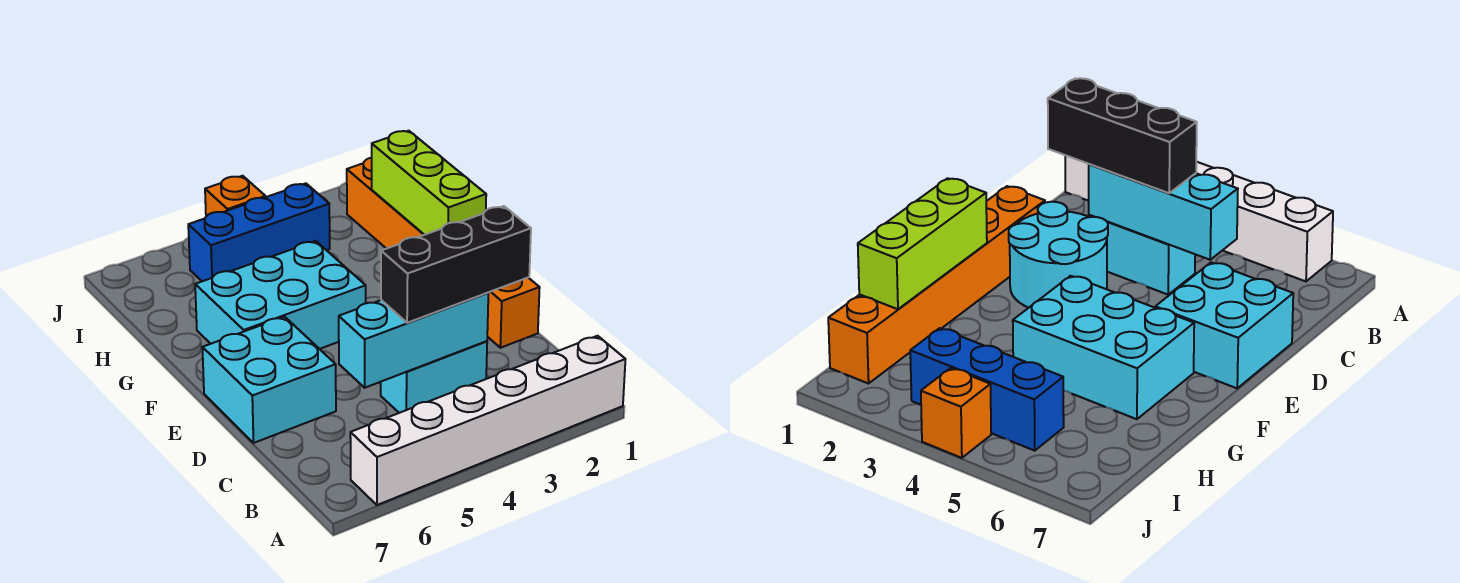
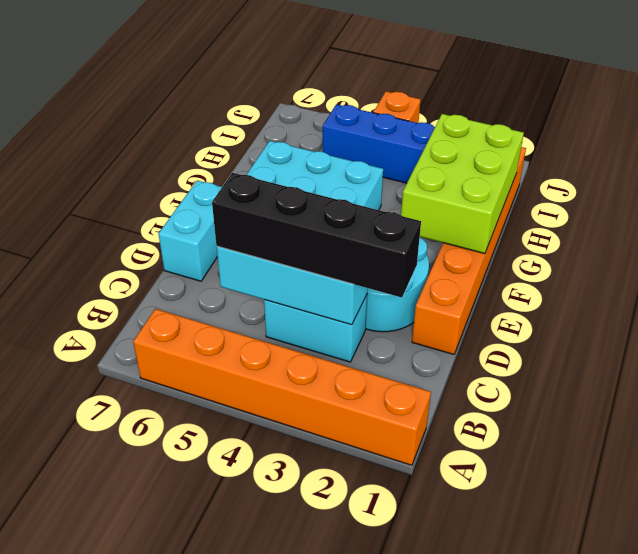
white 1x6 brick [350,336,625,505] -> orange 1x6 brick [133,309,431,465]
black 1x3 brick [381,206,531,323] -> black 1x4 brick [212,173,421,298]
cyan 2x2 brick [202,317,336,443] -> cyan 1x2 brick [159,180,222,281]
lime 1x3 brick [372,131,486,235] -> lime 2x3 brick [401,114,524,254]

